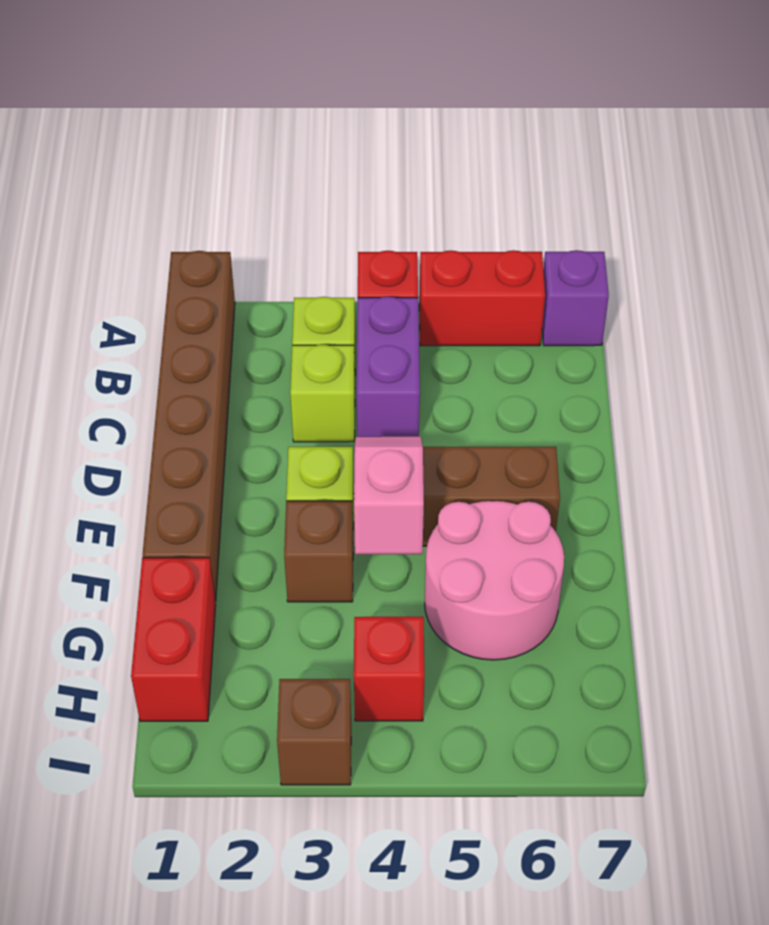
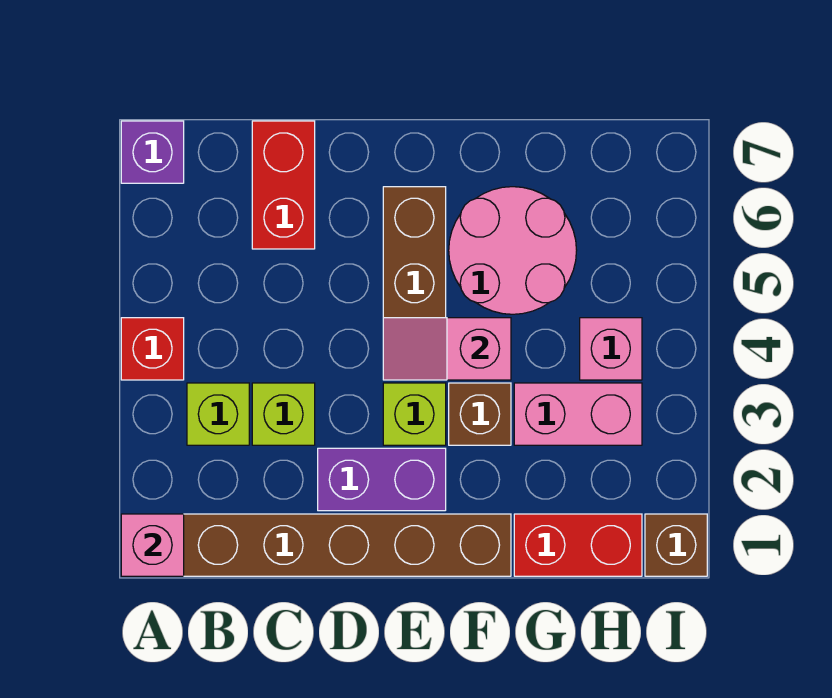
none -> pink 1x1 brick [121,514,184,576]
red 1x2 brick [419,250,545,346] -> red 1x2 brick moved to [252,121,315,249]
purple 1x2 brick [357,297,420,437] -> purple 1x2 brick moved to [318,448,446,511]
none -> pink 1x2 brick [514,383,642,445]
red 1x1 brick [354,617,424,721] -> pink 1x1 brick [580,318,642,380]
brown 1x1 brick [277,679,351,785] -> brown 1x1 brick moved to [645,514,707,576]

